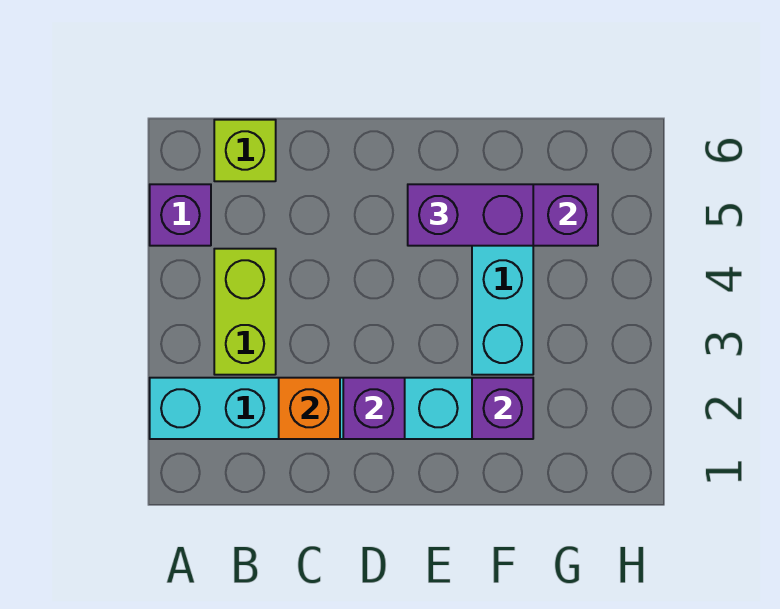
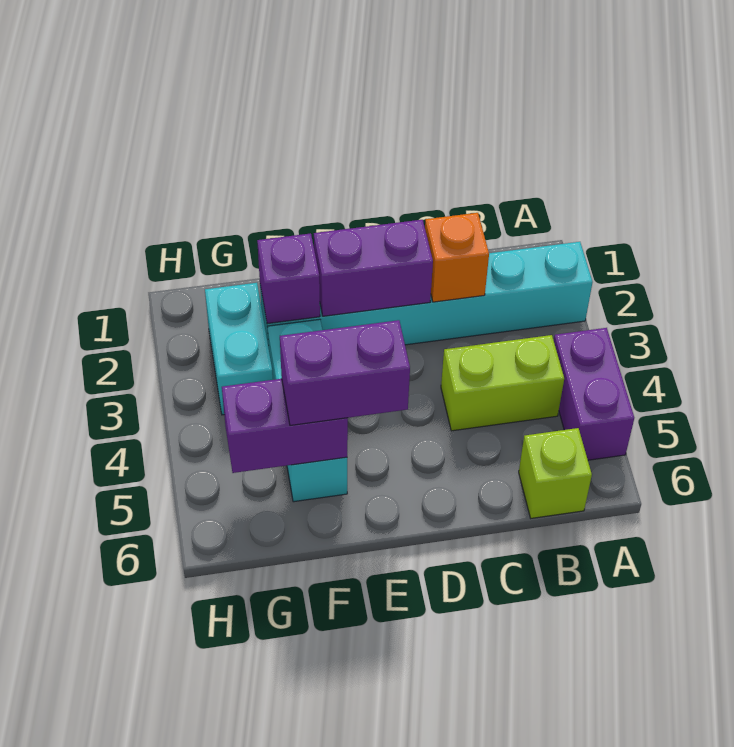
purple 1x1 brick [150,184,211,246] -> purple 1x2 brick [554,328,634,460]
lime 1x2 brick [214,249,276,375] -> lime 1x2 brick turned to [441,335,564,431]
purple 1x1 brick [343,378,405,439] -> purple 1x2 brick [314,220,433,316]
none -> cyan 1x2 brick [205,283,273,415]

